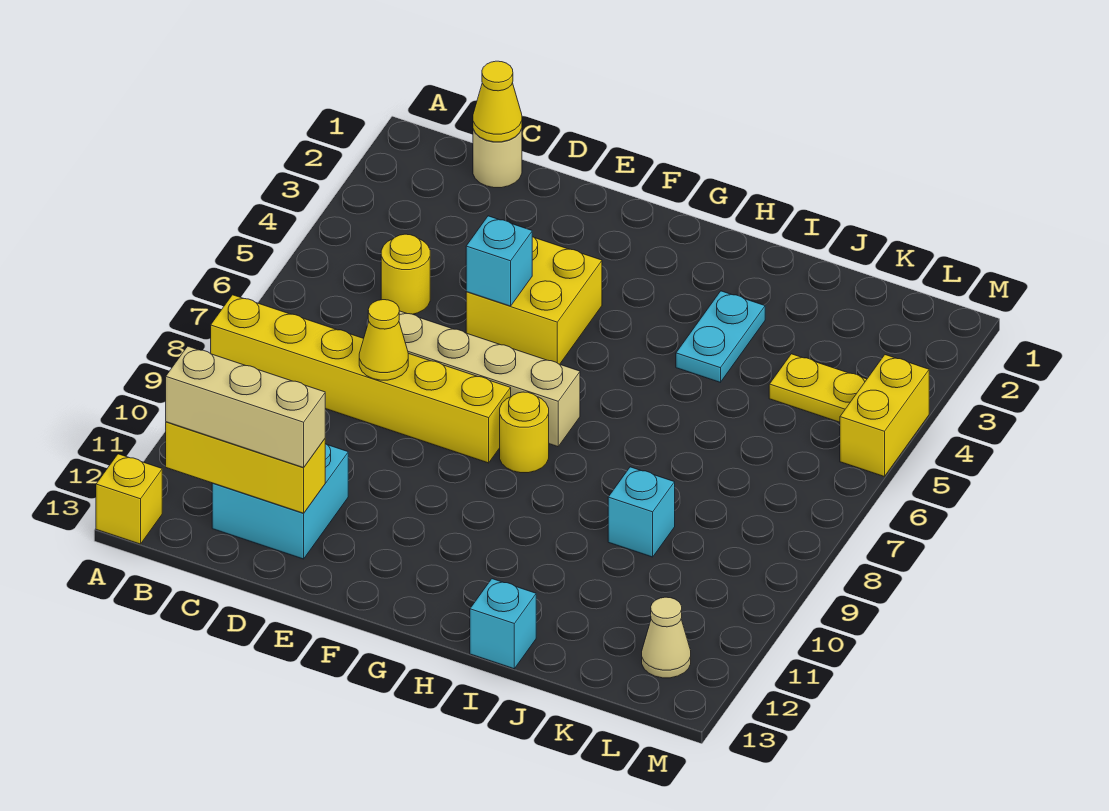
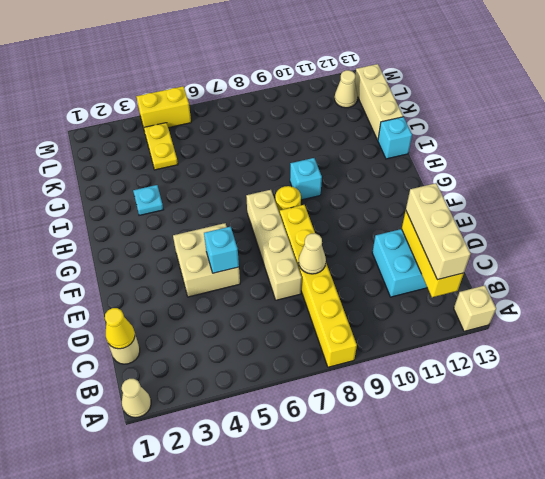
none -> tan 1x1 cone [122,379,151,418]
yellow 1x1 brick [96,454,162,544] -> tan 1x1 brick [454,285,496,331]
yellow 1x1 round brick [381,234,430,314] -> none
yellow 1x1 cone [359,300,408,380] -> tan 1x1 cone [299,233,326,274]
yellow 2x2 brick [466,236,602,364] -> tan 2x2 brick [173,223,240,297]
cyan 1x2 plate [676,291,765,382] -> cyan 1x1 plate [133,185,163,215]
cyan 1x1 brick [608,467,675,557] -> cyan 1x1 brick moved to [290,158,322,200]
none -> tan 1x3 brick [355,64,403,140]

